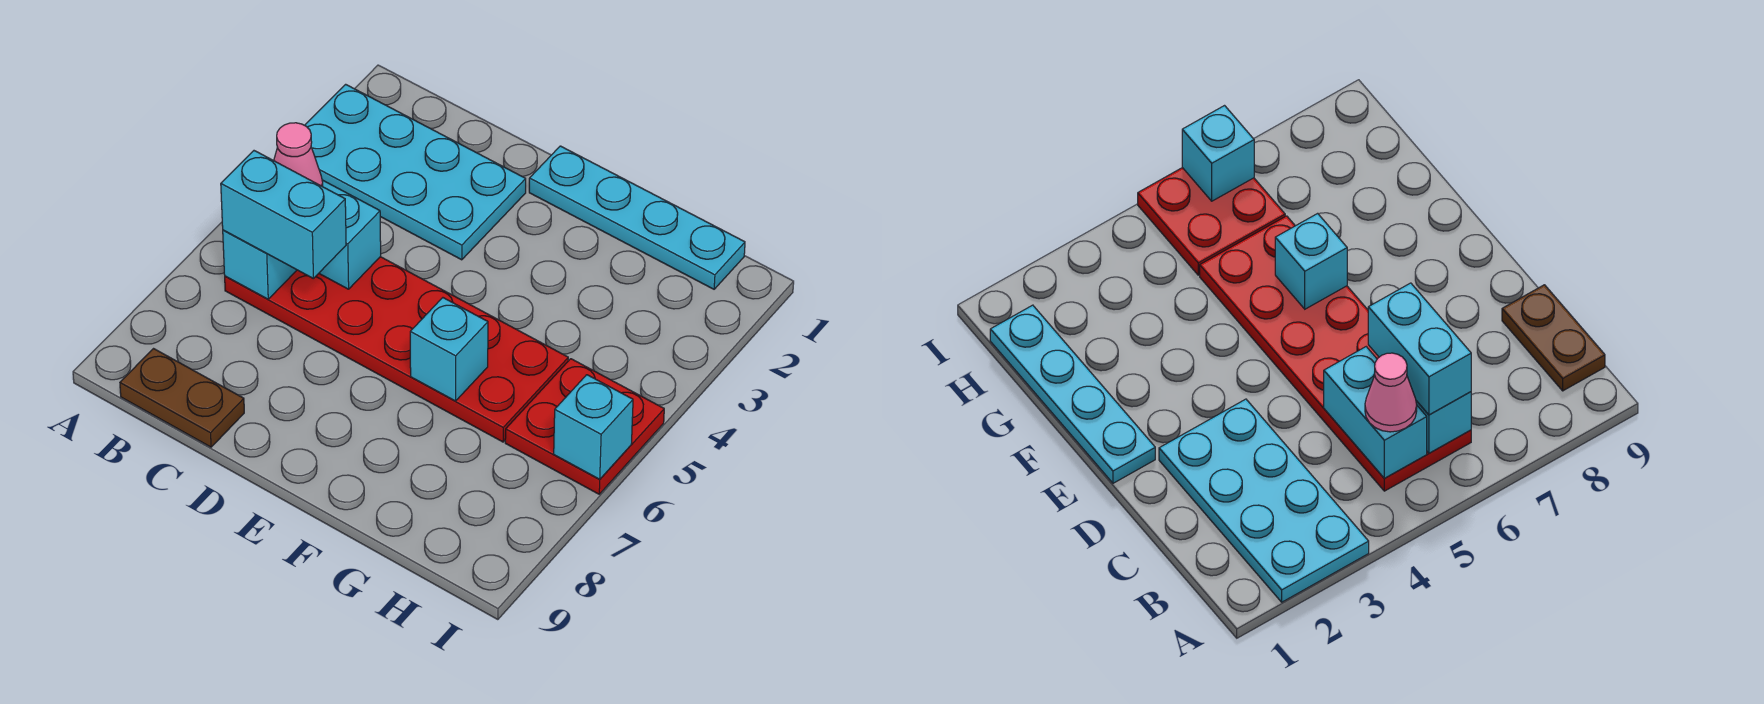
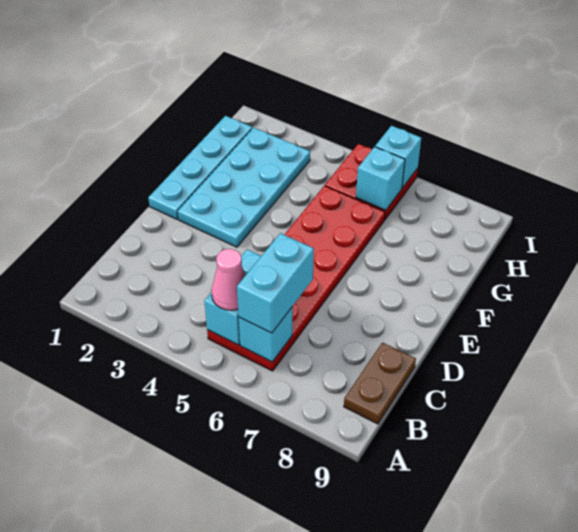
cyan 2x4 plate [305,84,526,260] -> cyan 2x4 plate moved to [178,128,310,247]
cyan 1x1 brick [410,298,488,401] -> cyan 1x1 brick moved to [356,147,405,210]

